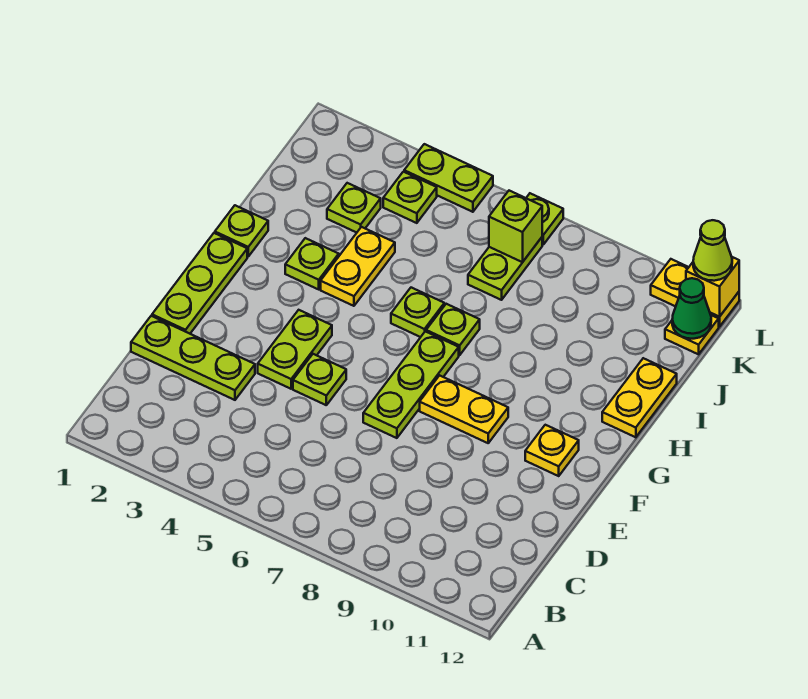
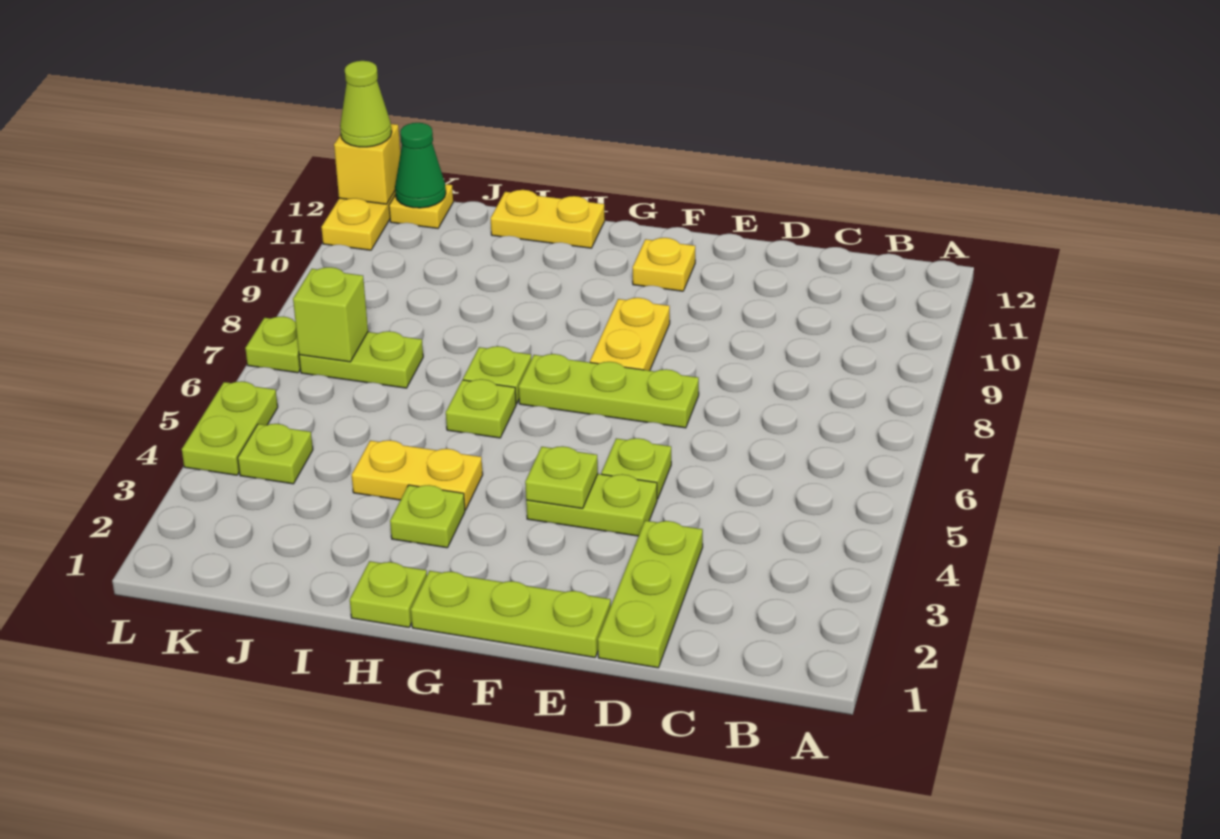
lime 1x1 plate [327,183,381,233] -> lime 1x1 plate moved to [525,446,598,509]

